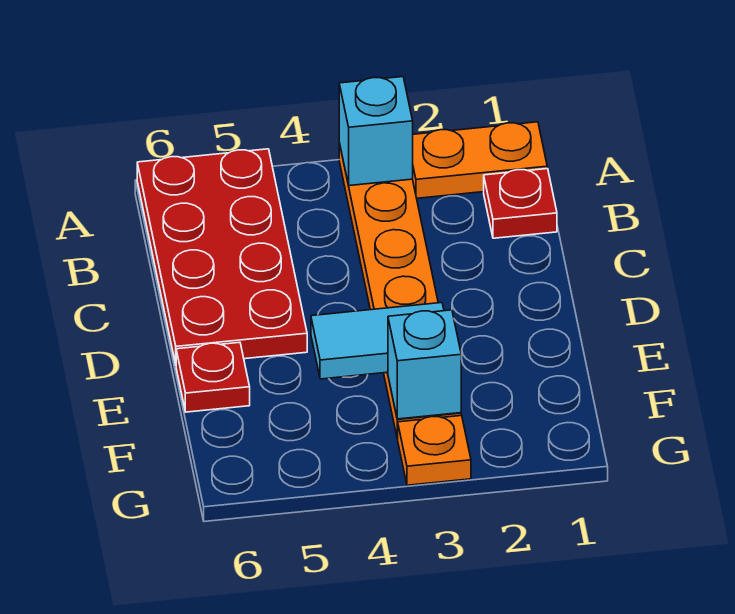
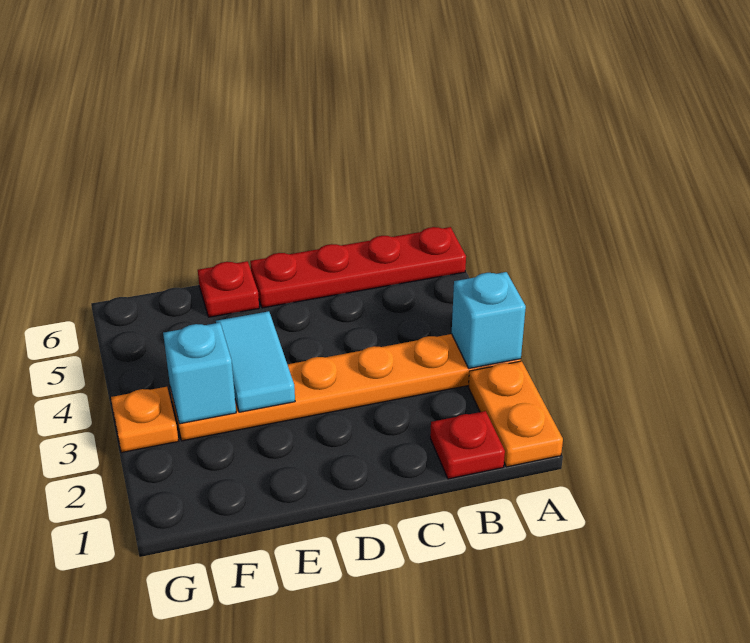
red 2x4 plate [137,149,307,364] -> red 1x4 plate [250,227,466,308]

